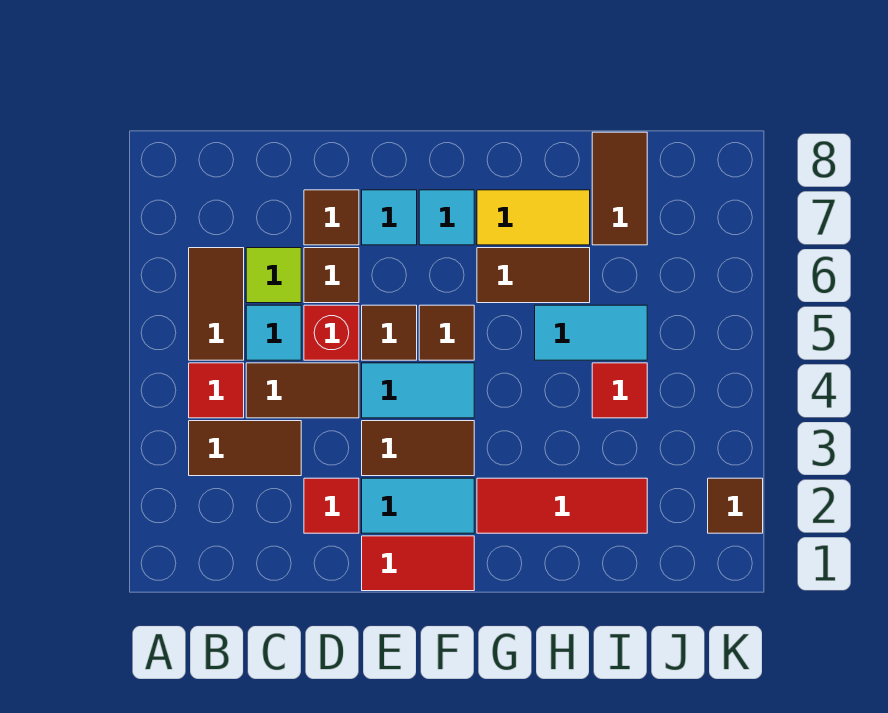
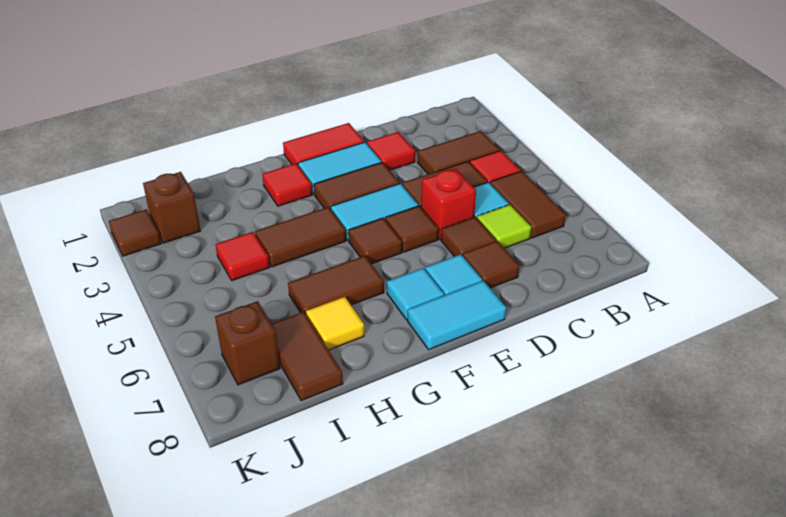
red 1x3 tile [477,478,647,533] -> red 1x1 tile [262,163,312,206]
none -> brown 1x2 tile [255,207,346,267]
yellow 1x2 tile [477,190,590,245] -> yellow 1x1 tile [306,297,364,350]
cyan 1x2 tile [535,305,647,360] -> cyan 1x2 tile moved to [408,281,506,350]
none -> brown 1x1 brick [143,172,201,243]
none -> brown 1x1 brick [215,301,280,385]

